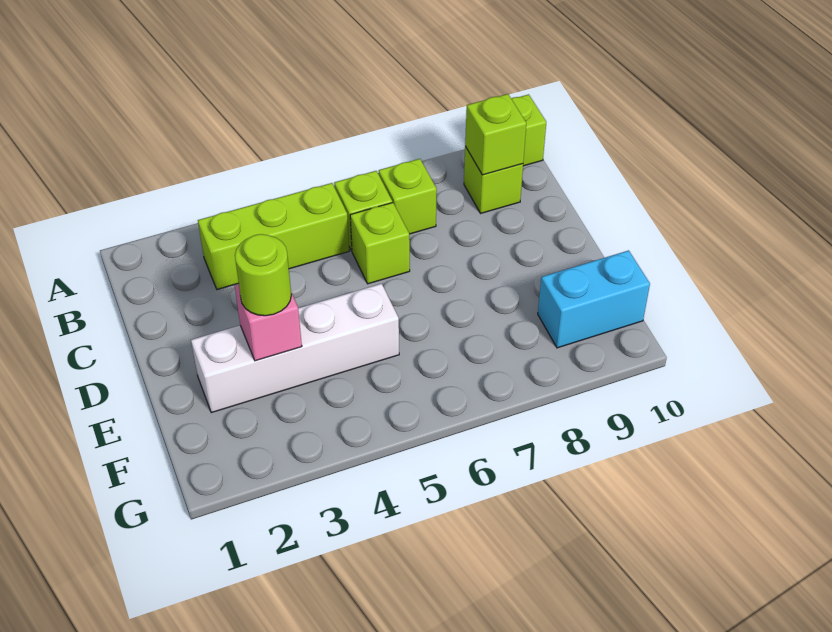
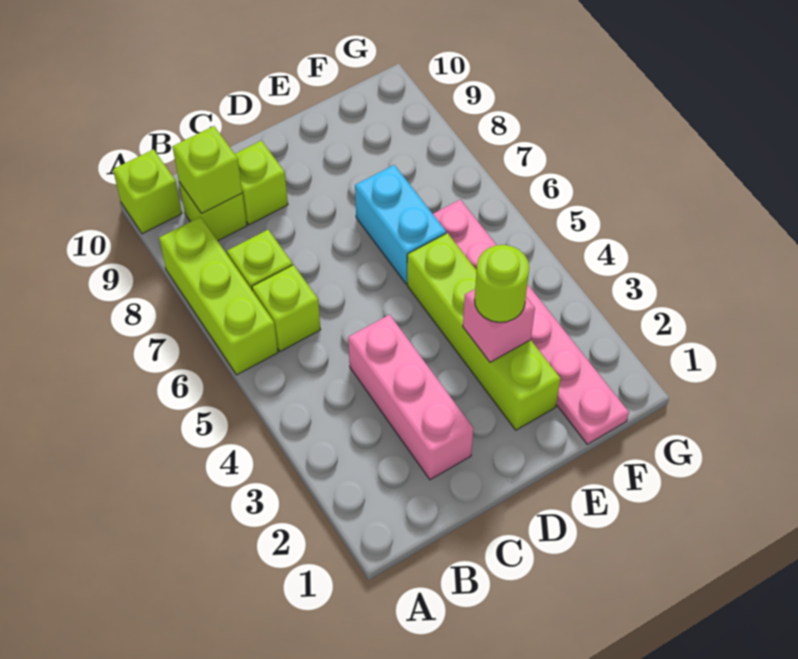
lime 1x3 brick [198,183,349,290] -> lime 1x3 brick moved to [159,217,278,375]
none -> pink 1x3 brick [348,315,473,480]
lime 1x1 brick [350,202,410,284] -> lime 1x1 brick moved to [235,141,288,225]
white 1x4 brick [191,284,399,413] -> lime 1x4 brick [407,233,560,430]
none -> pink 1x6 plate [433,200,629,444]
cyan 1x2 brick [538,250,650,348] -> cyan 1x2 brick moved to [355,165,446,284]

